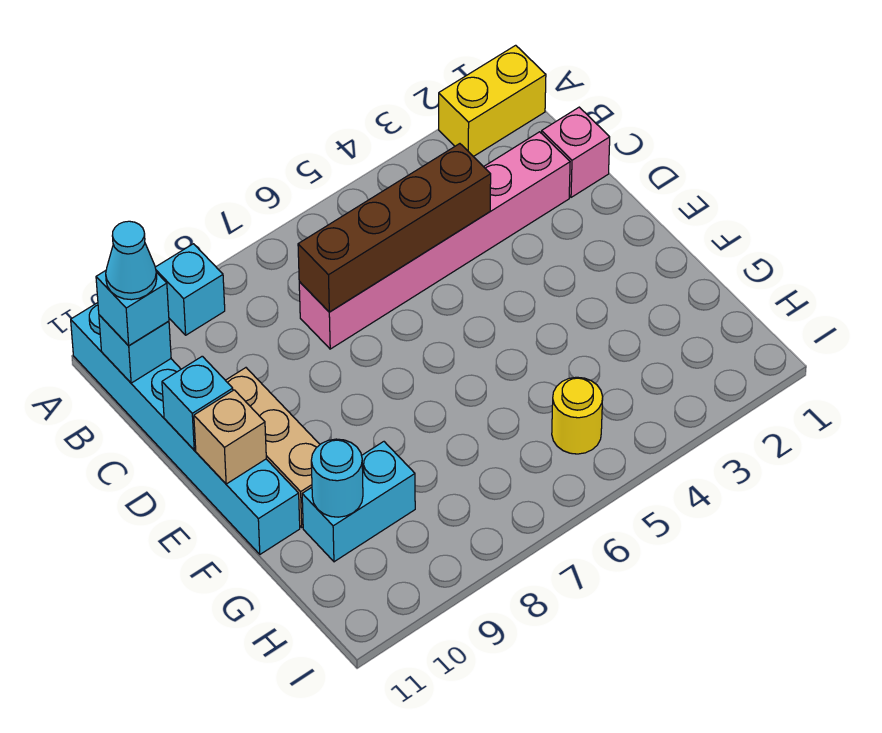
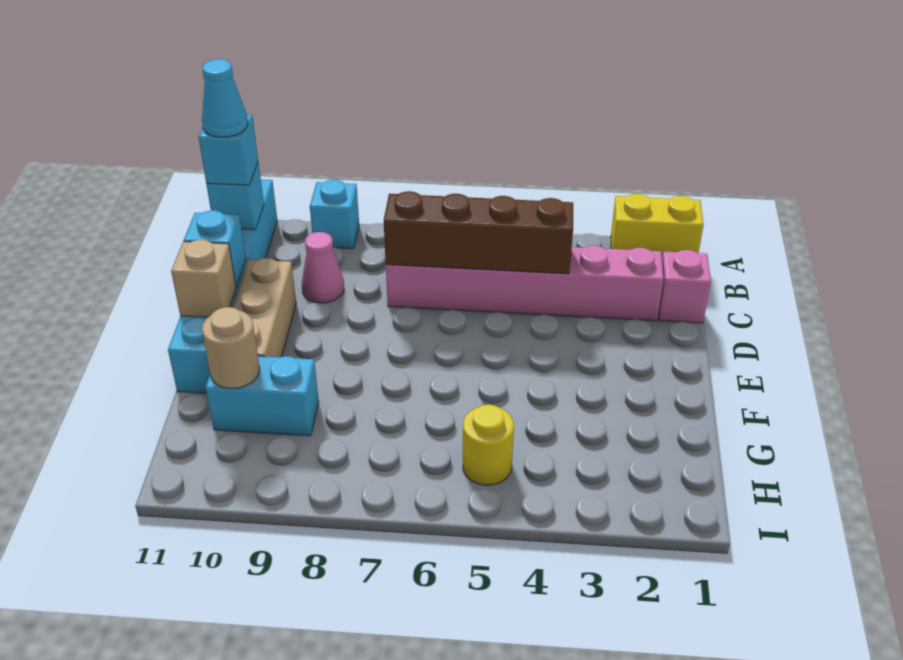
none -> pink 1x1 cone [302,232,344,303]
cyan 1x1 round brick [311,439,363,517] -> tan 1x1 round brick [202,307,260,389]

